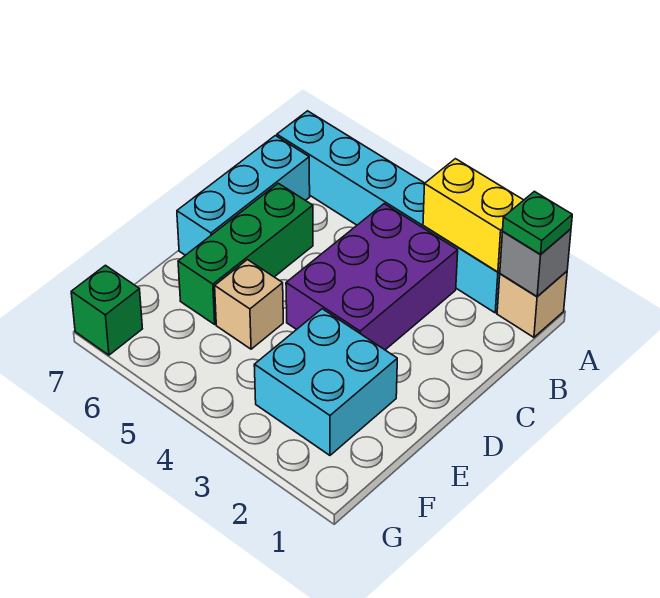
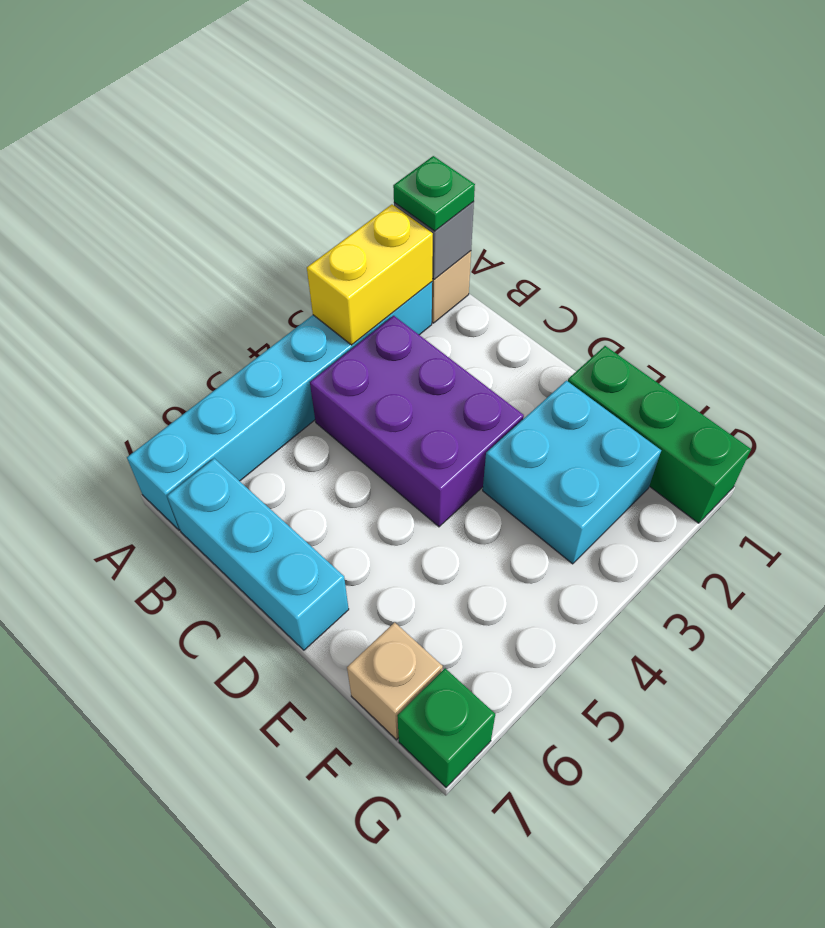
green 1x3 brick [178,183,313,324] -> green 1x3 brick moved to [568,346,751,523]
tan 1x1 brick [215,260,283,349] -> tan 1x1 brick moved to [347,622,443,740]

